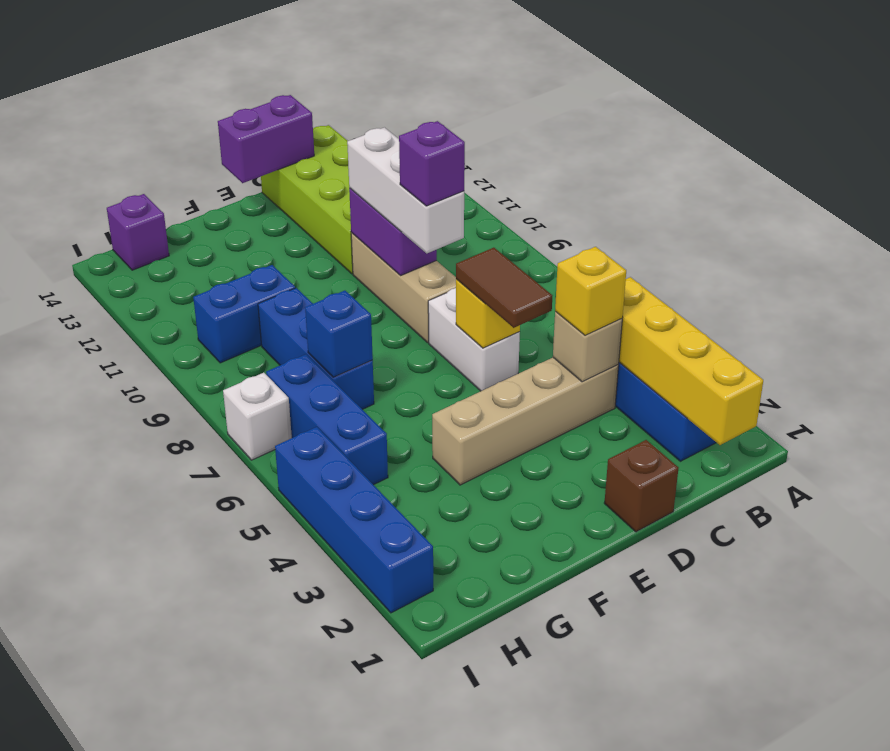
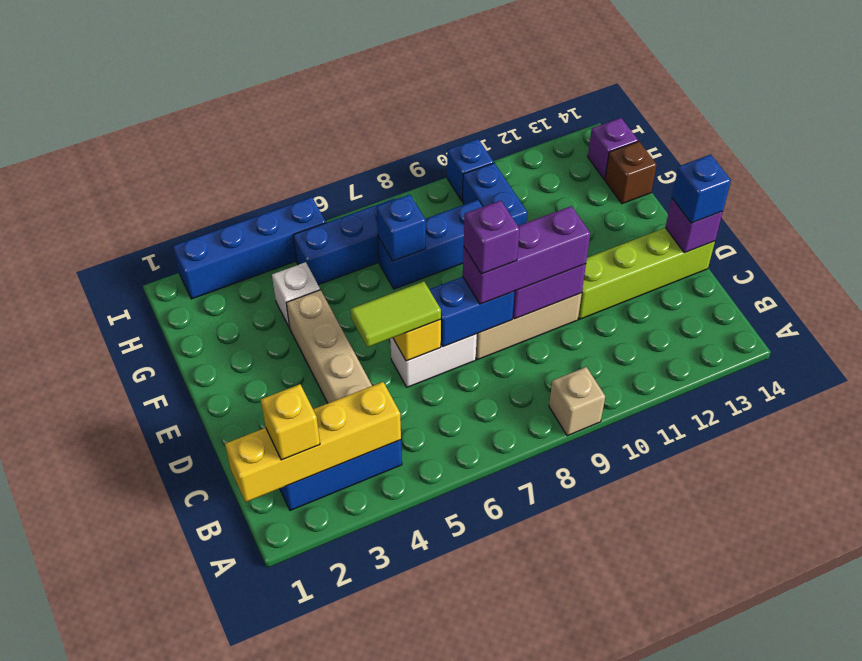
tan 1x1 brick [553,312,622,382] -> tan 1x1 brick moved to [549,367,605,436]
yellow 1x1 brick [555,247,626,335] -> yellow 1x1 brick moved to [261,384,320,460]
lime 2x4 brick [261,125,353,274] -> lime 1x4 brick [578,228,715,319]
brown 1x1 brick [604,440,678,532] -> brown 1x1 brick moved to [605,141,657,204]
brown 1x2 tile [456,248,552,328] -> lime 1x2 tile [351,281,441,347]
none -> blue 1x2 brick [429,276,515,347]
white 1x3 brick [347,127,464,253] -> purple 1x3 brick [463,206,590,304]
purple 1x2 brick [218,95,314,183] -> purple 1x1 brick [665,199,723,253]
none -> blue 1x1 brick [672,155,731,223]
white 1x1 brick [223,373,292,460] -> white 1x1 brick moved to [272,262,320,328]
none -> blue 1x1 brick [447,139,494,201]

